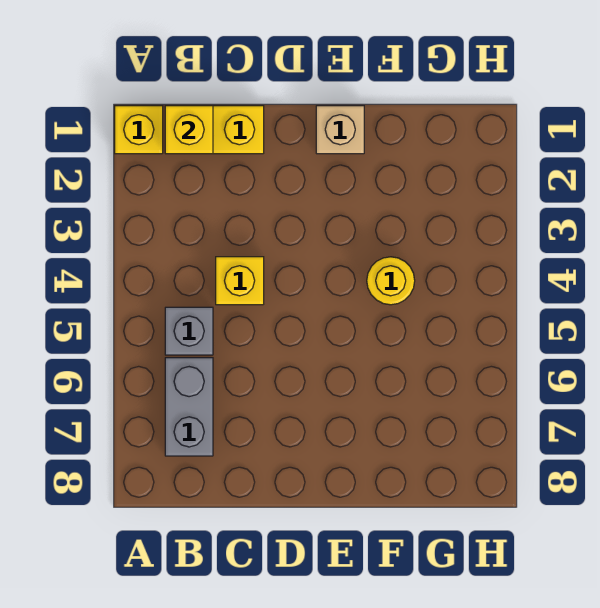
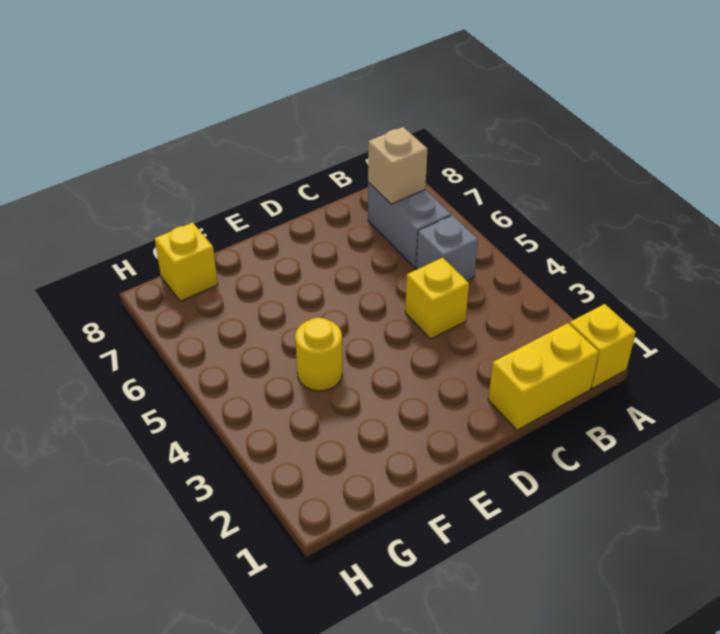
yellow 1x1 brick [165,106,213,154] -> yellow 1x1 brick moved to [155,222,218,301]
tan 1x1 brick [316,106,364,154] -> tan 1x1 brick moved to [368,127,427,204]

